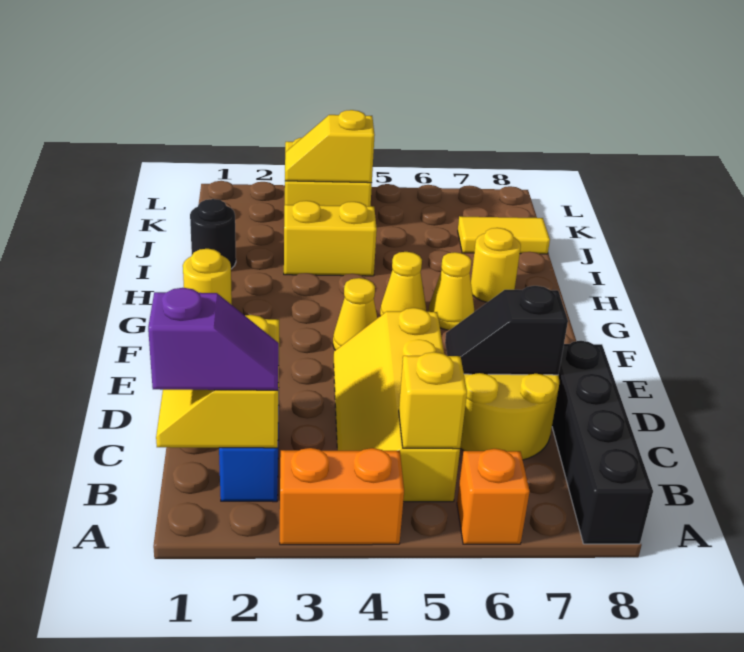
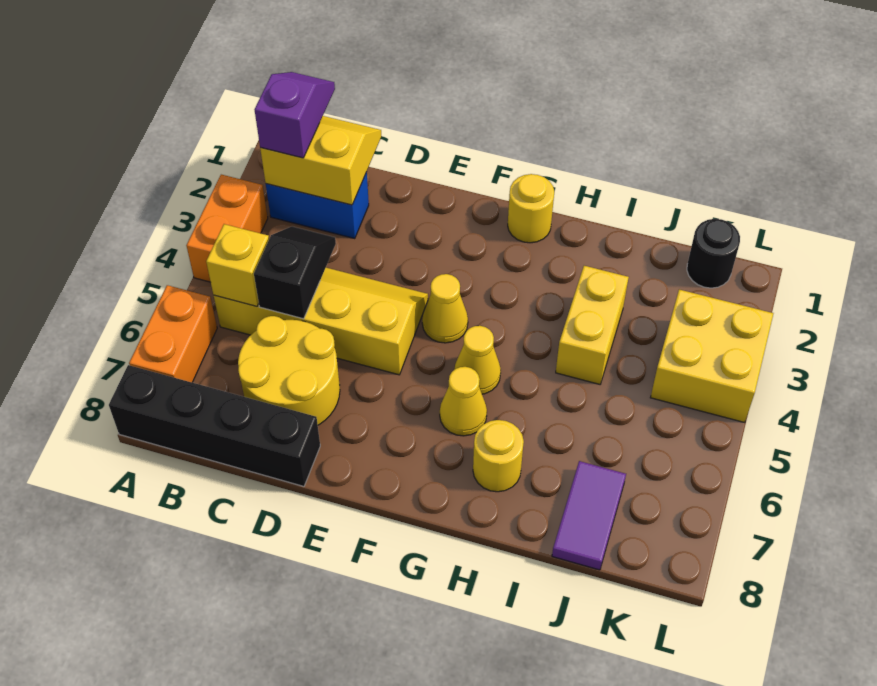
orange 1x1 brick [457,449,530,544] -> orange 1x2 brick [129,285,217,382]
purple 1x2 slope [148,288,279,390] -> purple 1x2 slope turned to [255,72,335,158]
black 1x2 slope [445,286,568,375] -> black 1x2 slope moved to [254,226,336,319]
black 1x1 round brick [190,199,236,269] -> black 1x1 round brick moved to [687,219,740,288]
yellow 1x2 tile [458,216,550,254] -> purple 1x2 tile [552,461,626,570]
yellow 1x2 slope [285,110,375,183] -> none

